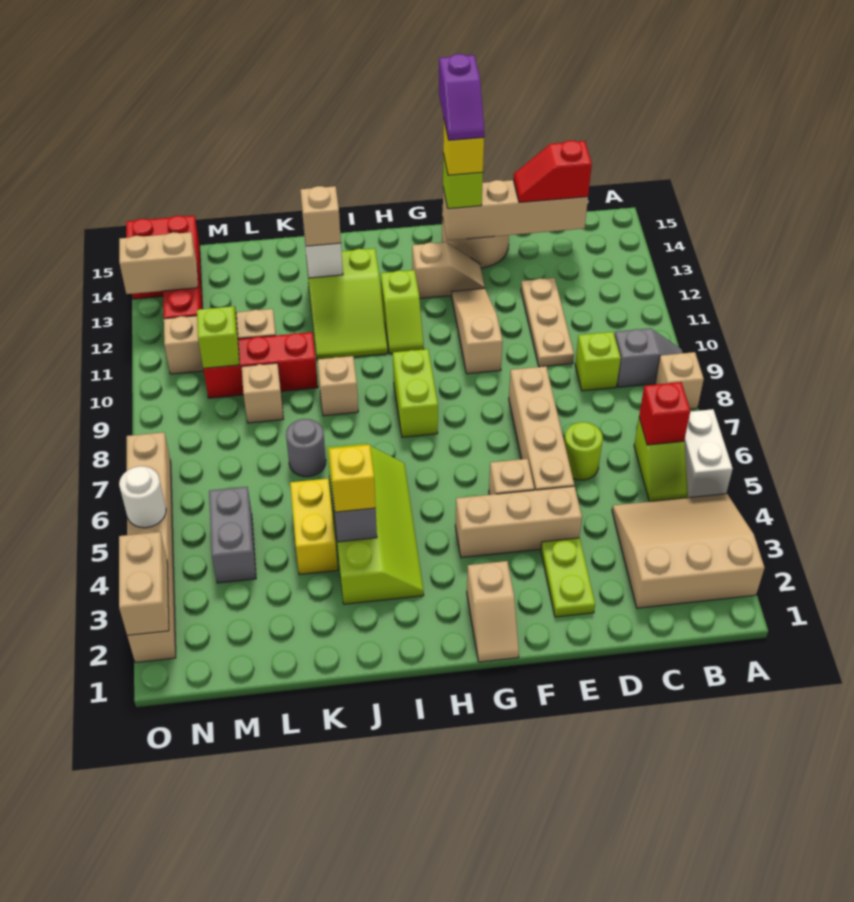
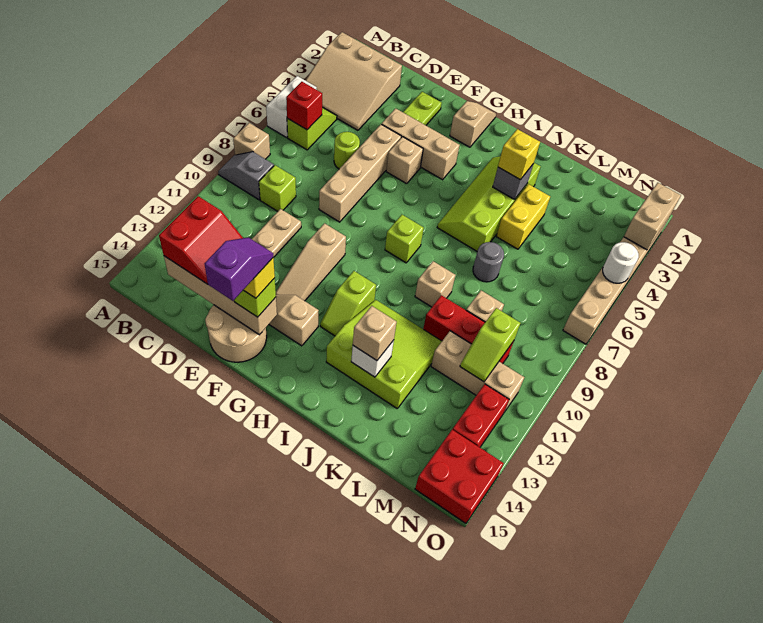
red 1x2 slope [513,140,592,203] -> red 2x2 slope [159,196,243,284]
lime 1x2 brick [393,349,438,437] -> lime 1x1 brick [385,215,424,263]
lime 1x2 slope [381,270,424,354] -> lime 1x2 slope turned to [320,271,376,336]
lime 2x3 slope [306,248,388,360] -> lime 3x3 slope [326,300,442,408]
grey 1x2 brick [209,487,256,583] -> none
tan 1x2 brick [119,232,198,294] -> none

